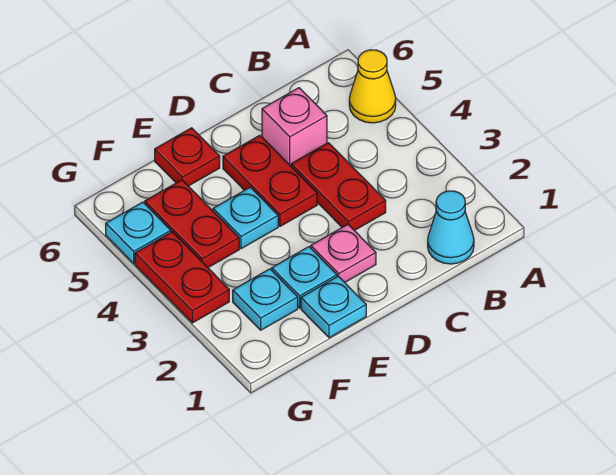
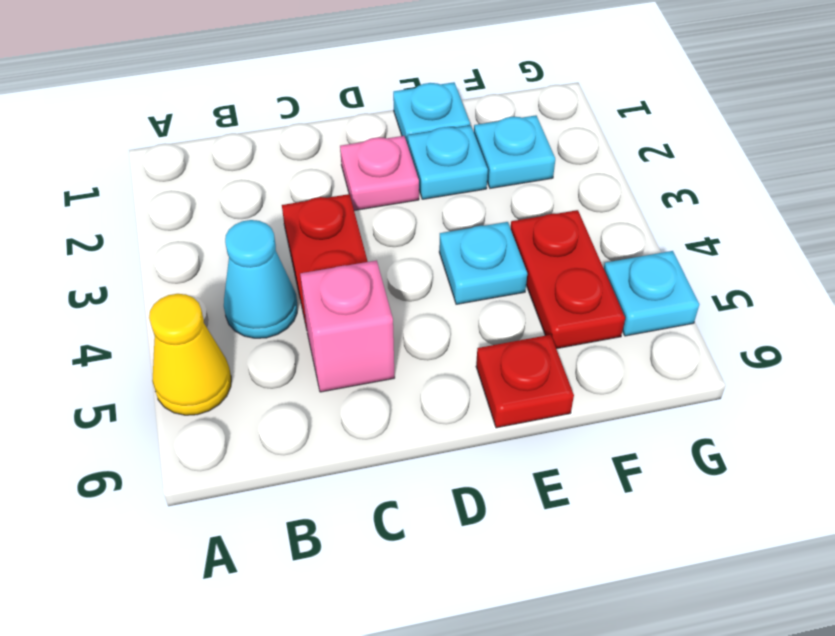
cyan 1x1 cone [428,191,474,264] -> cyan 1x1 cone moved to [224,220,297,338]
red 1x2 plate [223,135,317,226] -> none
red 1x2 plate [135,232,229,323] -> none

